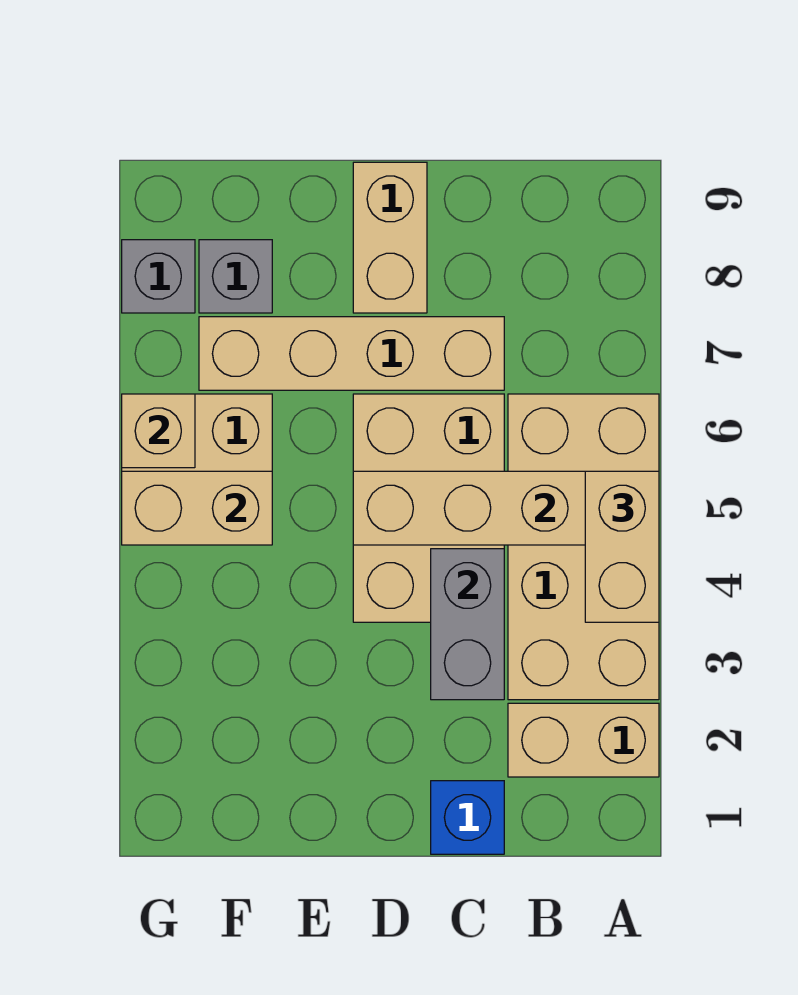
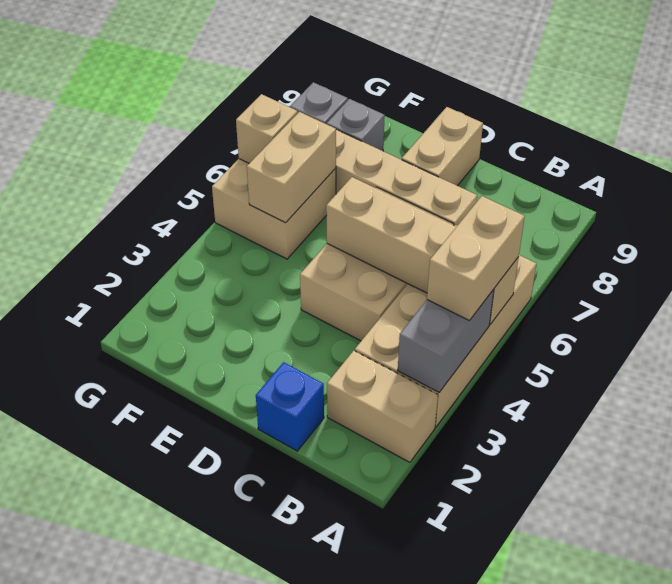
grey 1x2 brick [431,549,504,700] -> grey 1x2 brick moved to [398,289,494,392]
tan 1x2 brick [122,471,272,545] -> tan 1x2 brick turned to [247,112,336,223]

